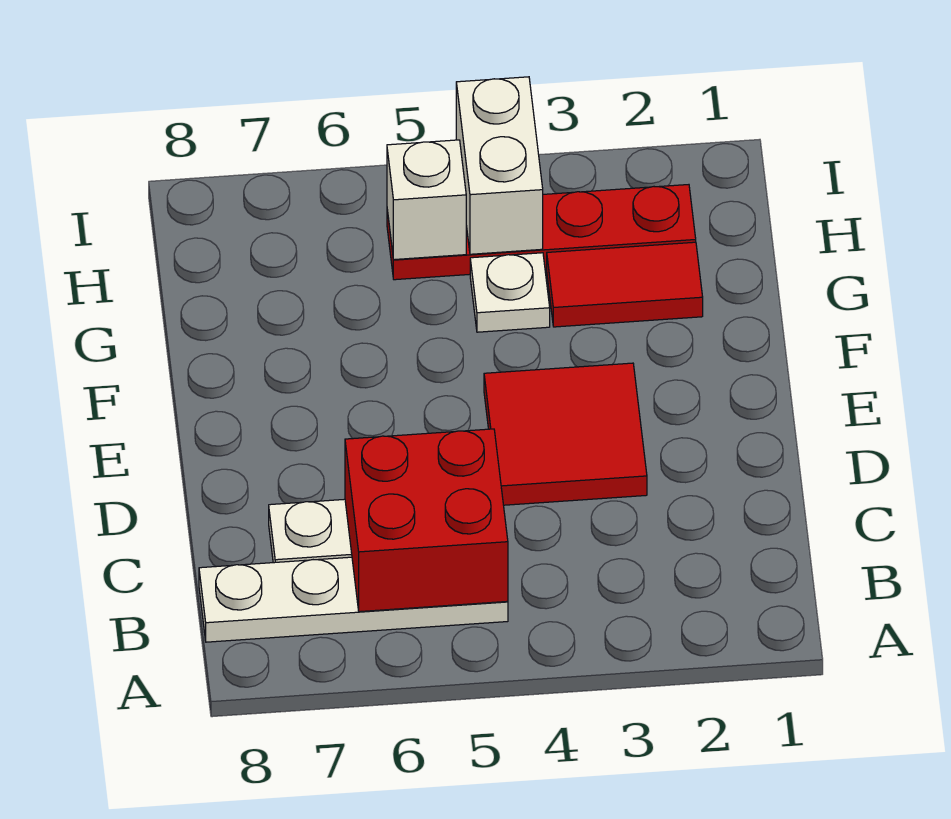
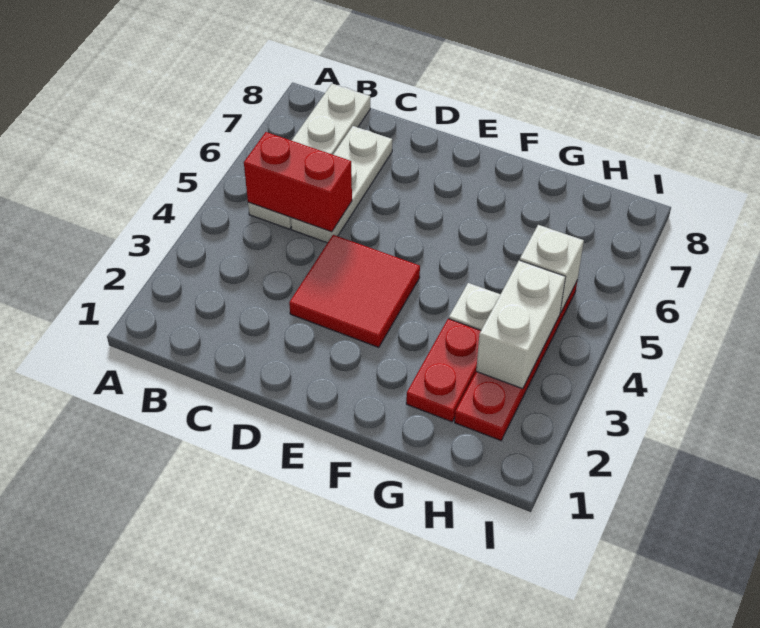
red 2x2 brick [345,429,508,612] -> red 1x2 brick [244,132,352,232]
red 1x2 tile [547,242,703,327] -> red 1x2 plate [406,319,481,422]
white 1x2 brick [456,77,543,254] -> white 1x2 brick turned to [476,260,565,389]

